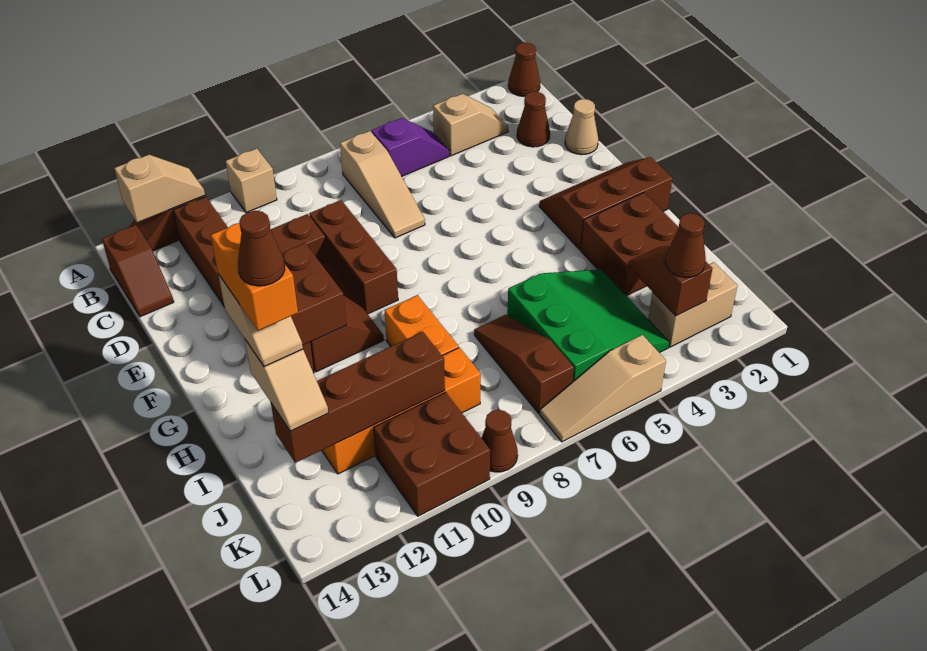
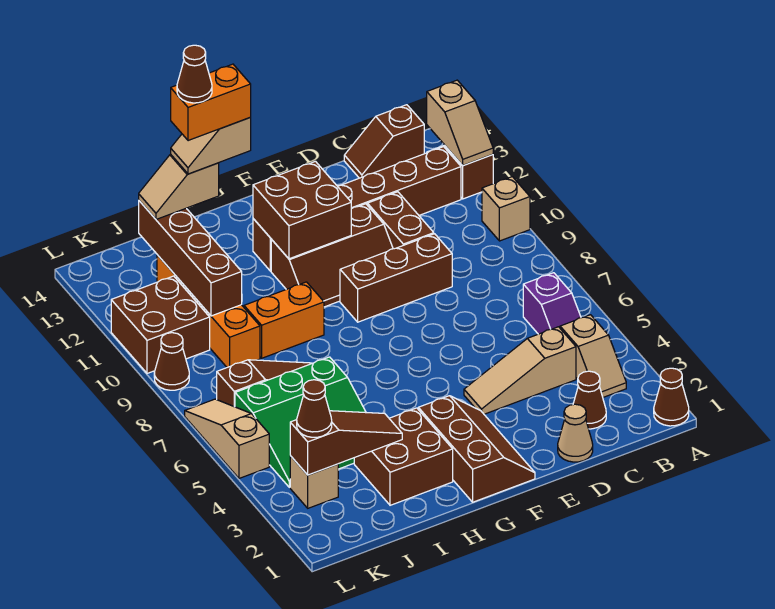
tan 1x3 slope [340,131,425,238] -> tan 1x3 slope moved to [464,327,576,414]
brown 1x2 slope [629,246,712,316] -> brown 1x3 slope [290,411,402,475]
tan 1x2 brick [648,262,737,347] -> tan 1x1 brick [290,456,338,508]

